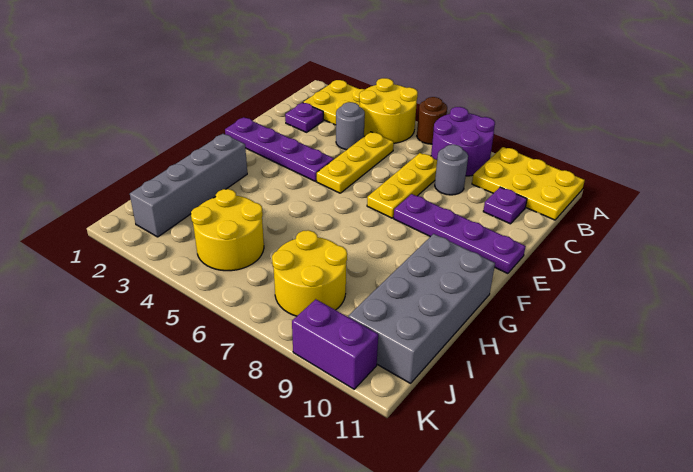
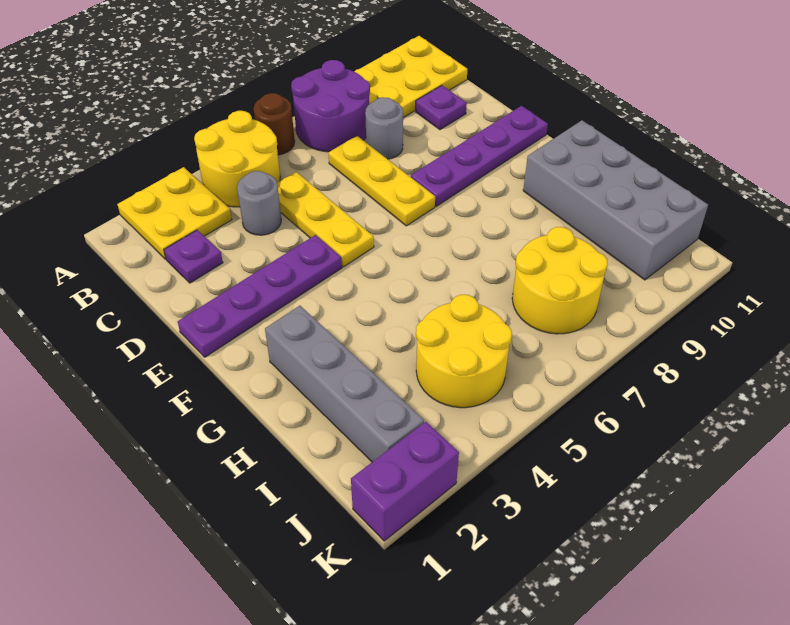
purple 1x2 brick [292,299,378,389] -> purple 1x2 brick moved to [351,422,459,541]

